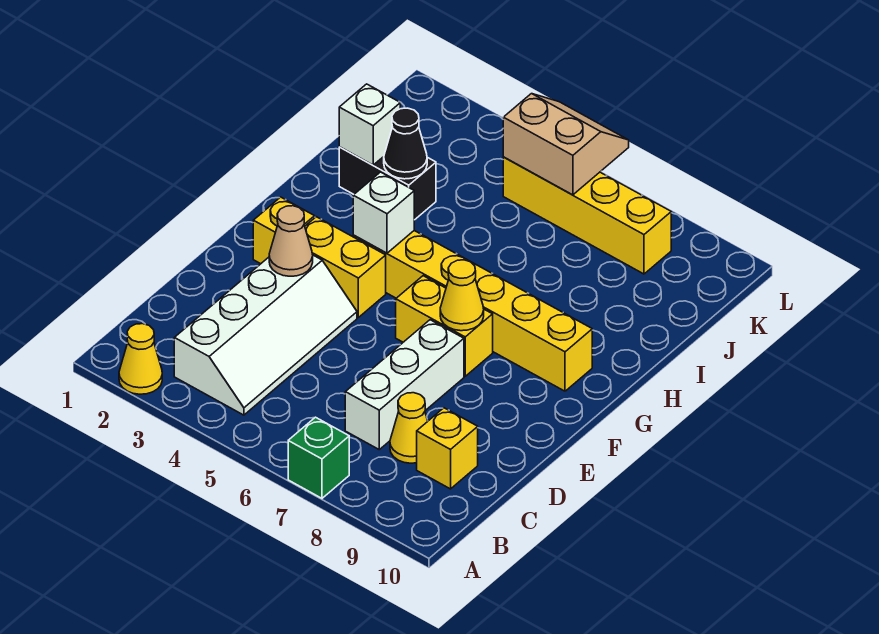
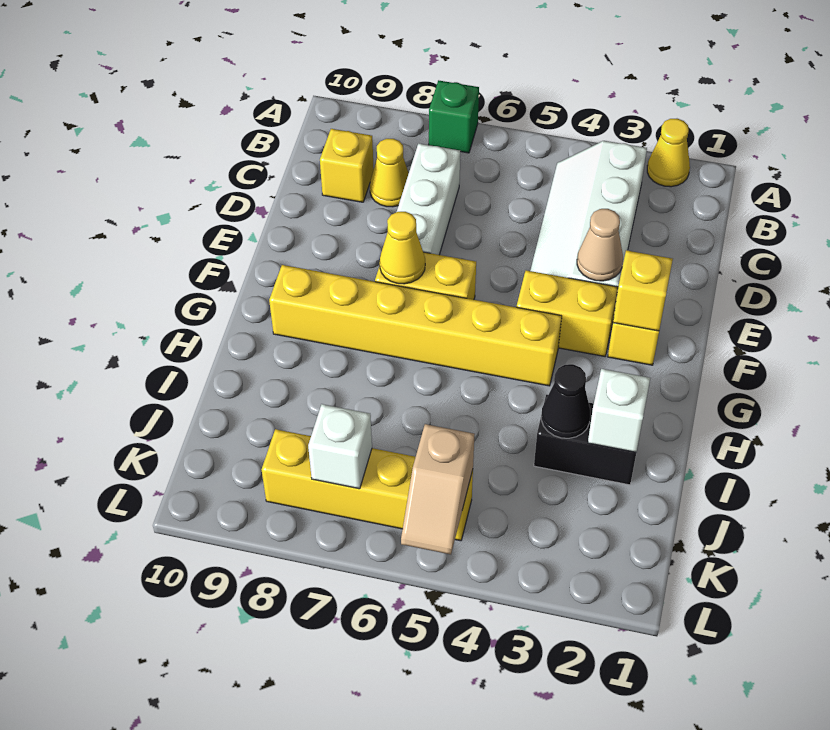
none -> yellow 1x1 brick [613,250,673,331]
white 1x1 brick [353,172,414,253] -> white 1x1 brick moved to [308,404,372,489]
tan 2x2 slope [503,94,629,195] -> tan 1x2 slope [401,424,475,554]

